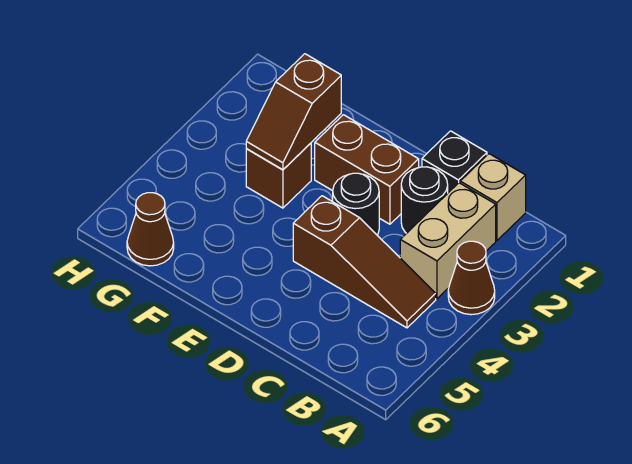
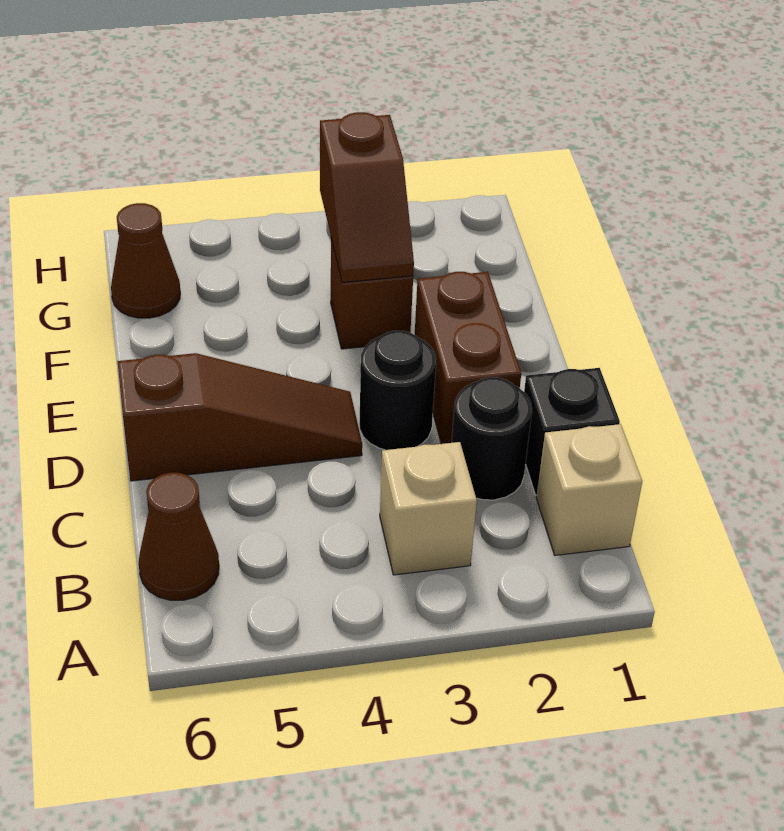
brown 1x1 cone [448,241,495,315] -> brown 1x1 cone moved to [139,473,219,600]
tan 1x2 brick [400,183,496,299] -> tan 1x1 brick [380,442,477,575]
brown 1x3 slope [293,196,436,328] -> brown 1x3 slope turned to [117,353,362,481]
brown 1x2 slope [246,54,341,170] -> brown 1x2 slope turned to [320,112,414,283]

